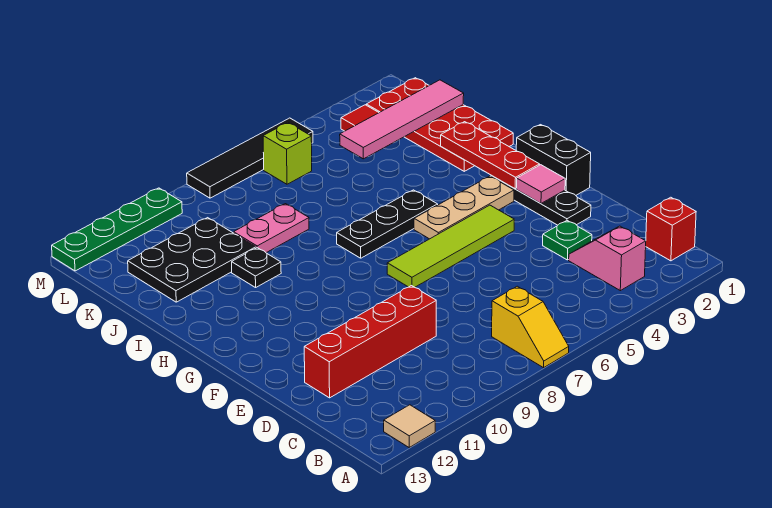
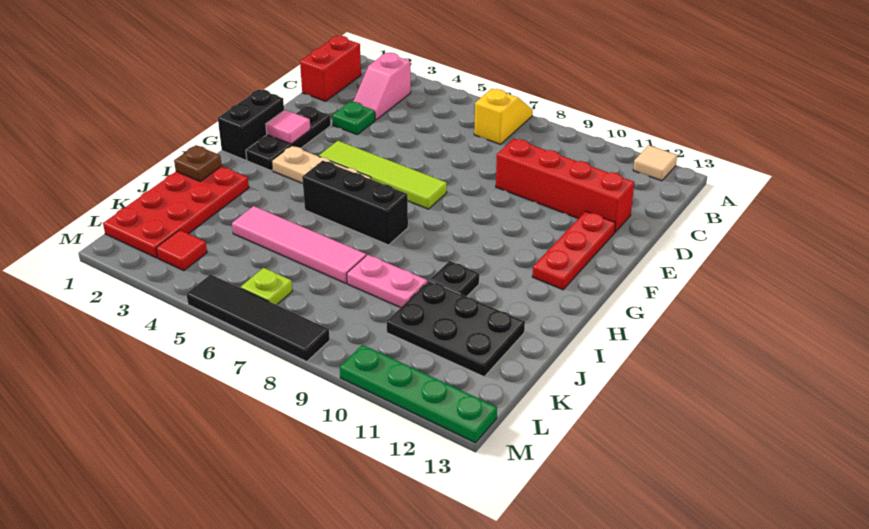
red 1x1 brick [646,197,696,261] -> red 1x2 brick [300,36,361,101]
red 1x3 plate [441,122,540,189] -> red 1x3 plate moved to [532,211,616,290]
black 1x3 plate [337,190,438,258] -> black 1x3 brick [302,161,408,245]
none -> brown 1x1 plate [174,145,222,181]
pink 1x4 tile [340,80,464,159] -> pink 1x4 tile moved to [232,206,366,283]
lime 1x1 brick [263,123,312,184] -> lime 1x1 plate [241,268,292,305]

